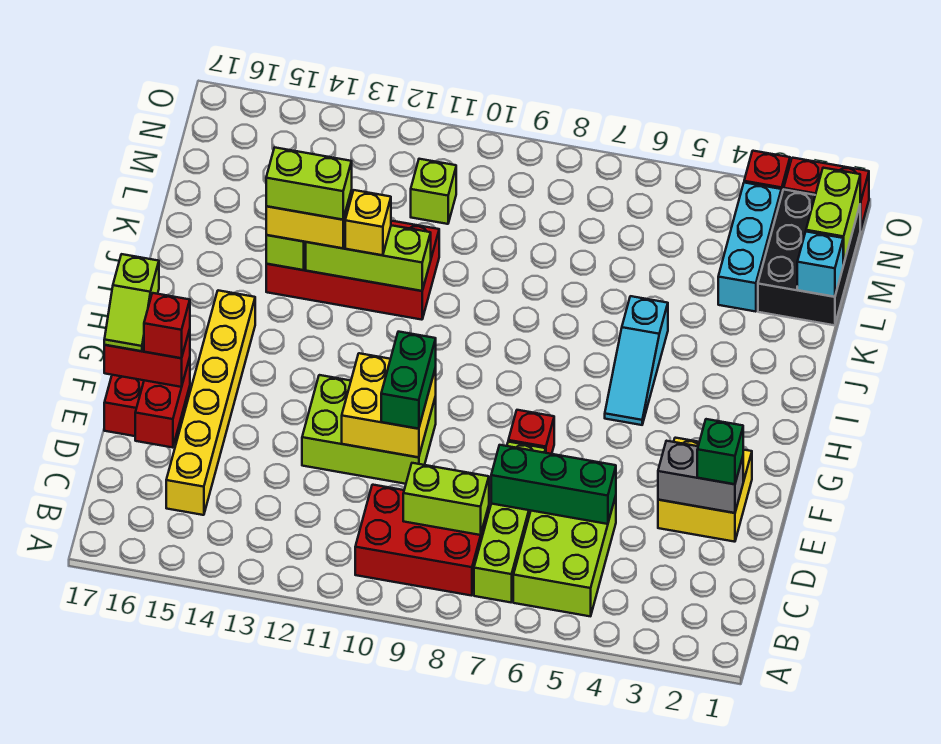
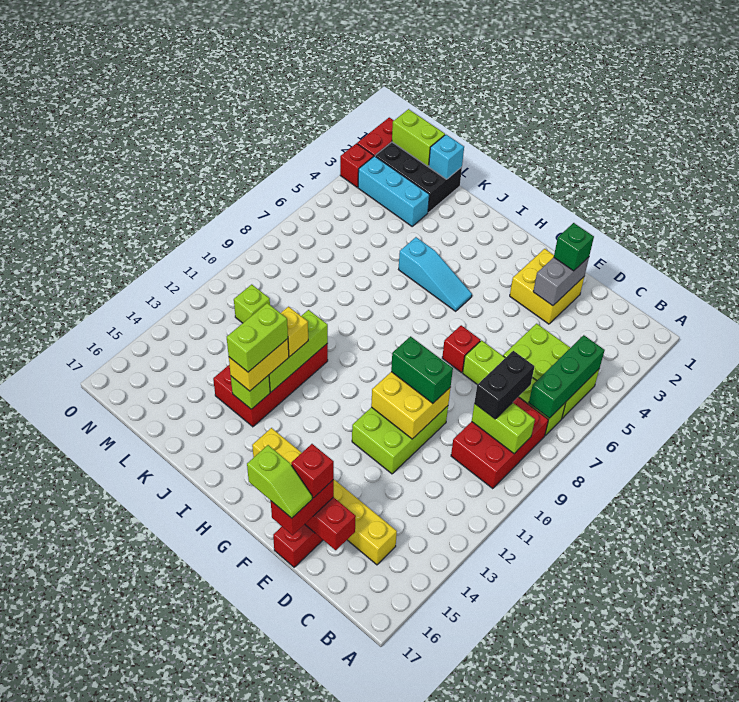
lime 1x2 brick [403,463,489,535] -> lime 1x2 brick turned to [472,403,535,454]
none -> black 1x2 brick [474,351,534,419]
green 1x3 brick [491,445,616,524] -> green 1x3 brick moved to [529,335,605,418]

